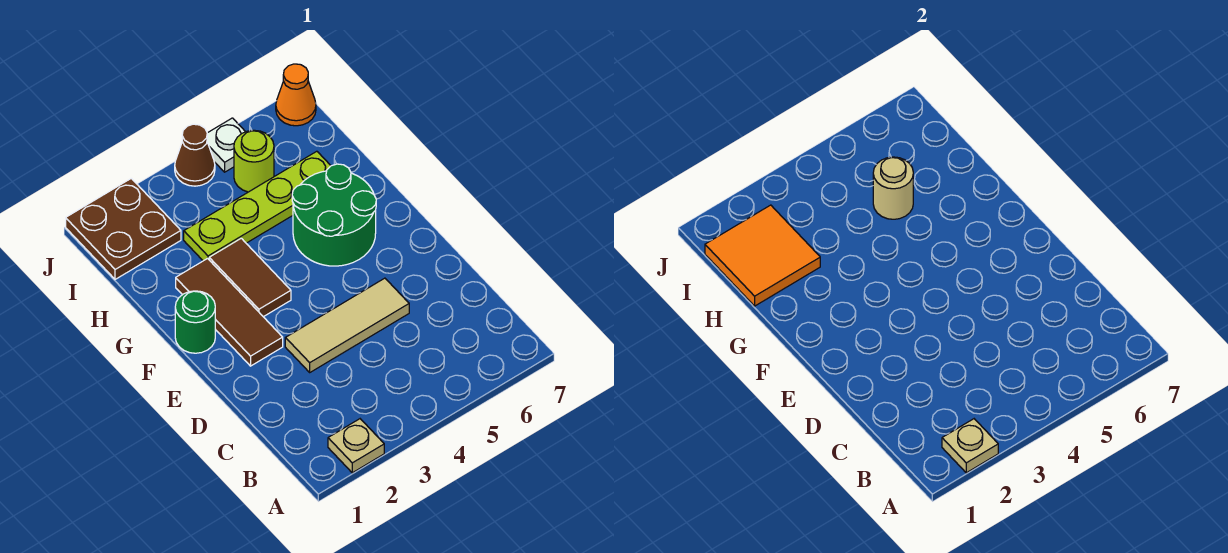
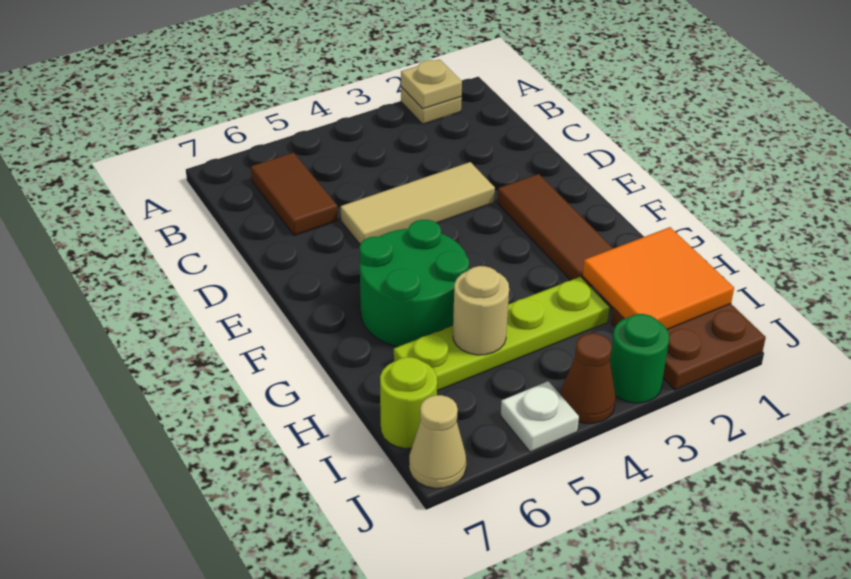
green 1x1 round brick [175,291,215,353] -> green 1x1 round brick moved to [610,314,669,403]
brown 1x2 tile [209,238,291,317] -> brown 1x2 tile moved to [251,153,338,236]
lime 1x1 round brick [234,130,274,192] -> lime 1x1 round brick moved to [380,357,437,449]
orange 1x1 cone [276,64,316,126] -> tan 1x1 cone [409,395,466,488]

